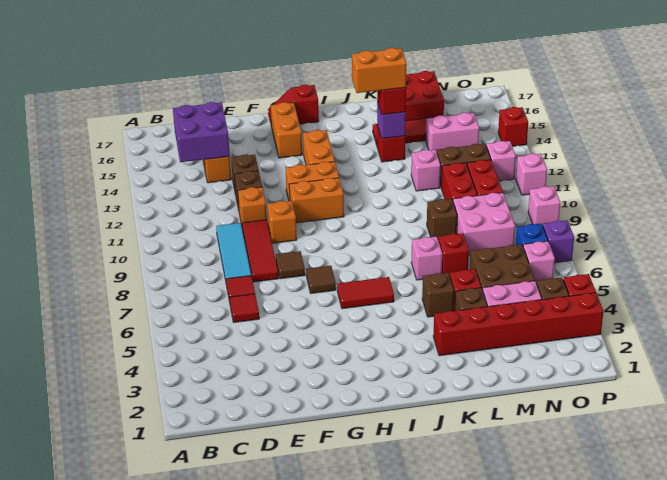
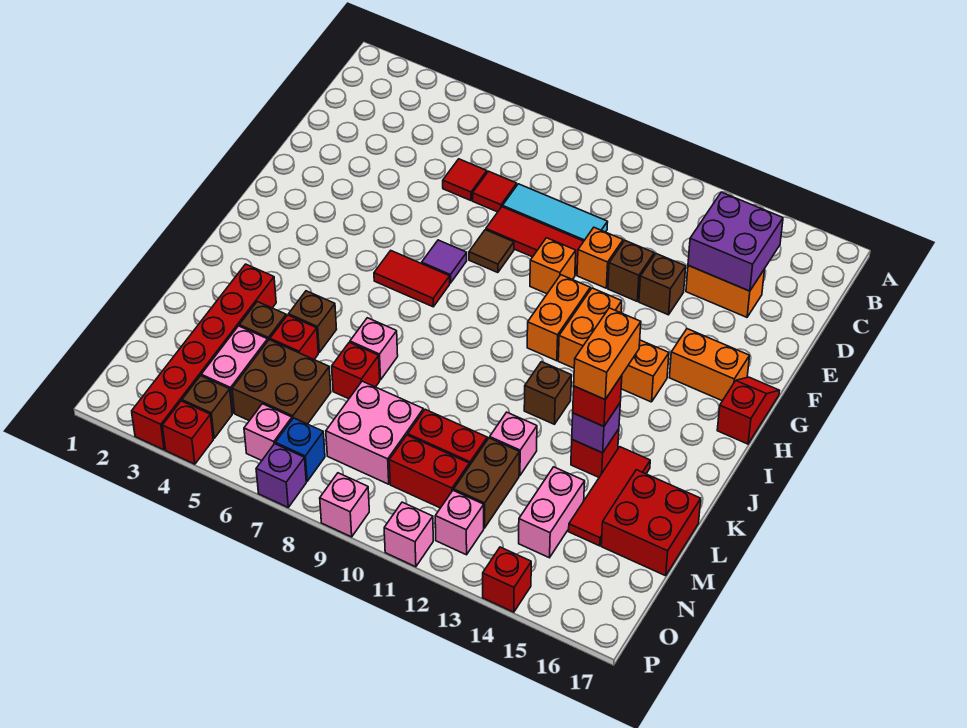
brown 1x1 tile [306,266,336,293] -> purple 1x1 tile [422,240,467,283]
red 1x2 tile [337,277,394,309] -> red 1x2 tile turned to [374,251,450,307]
brown 1x1 brick [427,199,457,238] -> brown 1x1 brick moved to [524,362,572,424]

